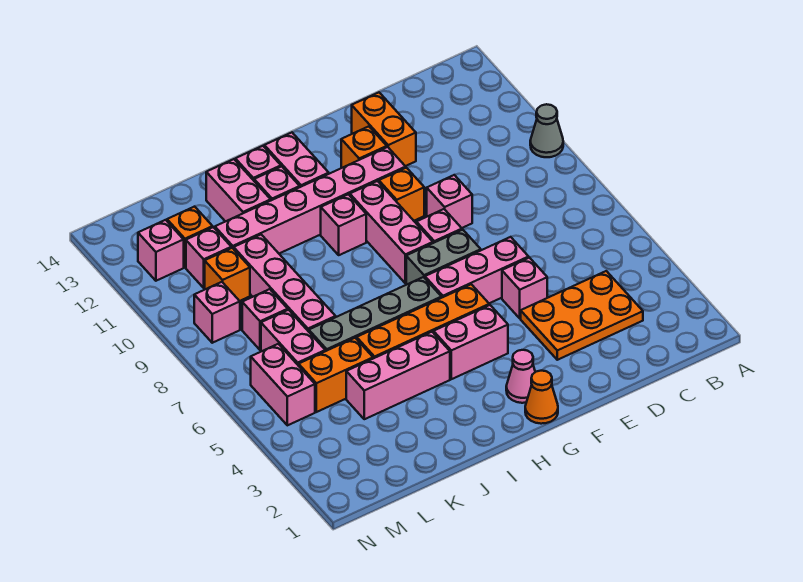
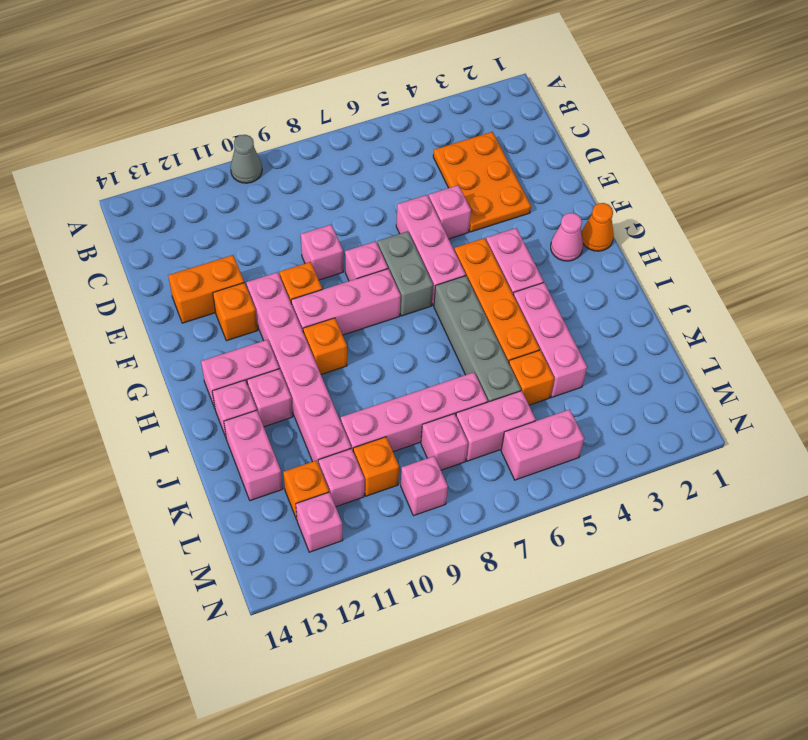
pink 1x1 brick [321,194,366,255] -> orange 1x1 brick [303,318,347,374]
pink 1x2 brick [206,159,271,222] -> pink 1x2 brick turned to [224,410,283,501]
orange 1x2 brick [299,338,373,412] -> orange 1x1 brick [509,350,554,405]

